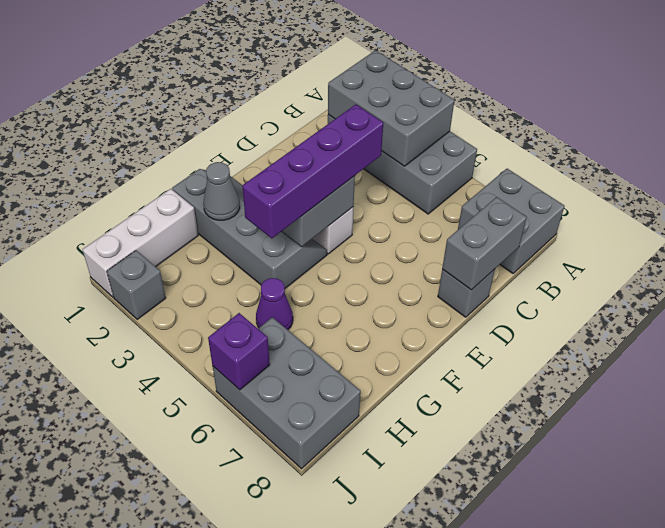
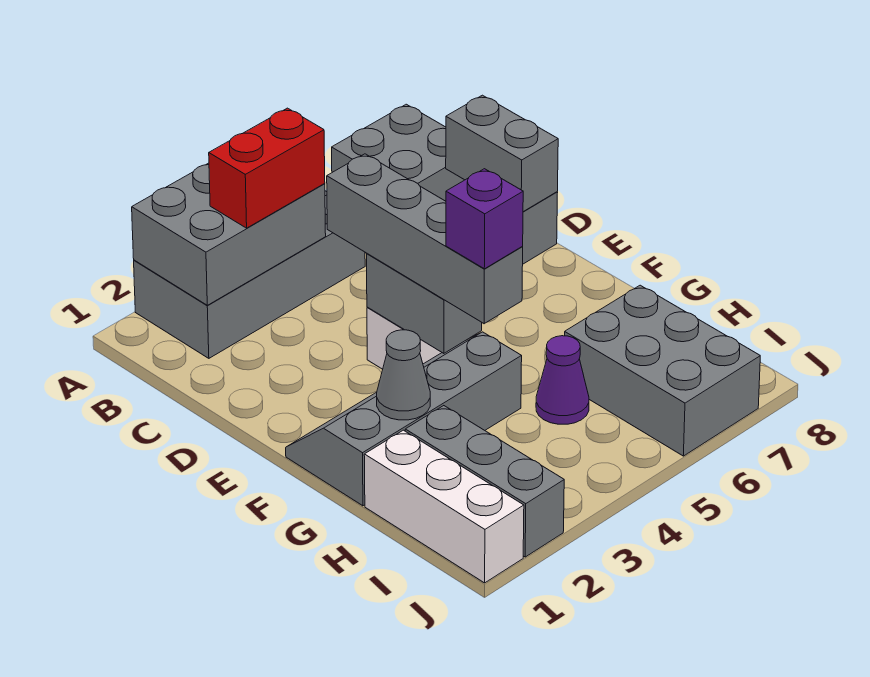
none -> red 1x2 brick [209,108,325,228]
purple 1x4 brick [242,104,383,238] -> grey 1x4 brick [327,154,523,324]
grey 2x3 brick [213,317,361,469] -> grey 2x3 brick turned to [565,285,760,456]
grey 1x1 brick [107,250,166,319] -> grey 1x3 brick [405,406,564,557]
purple 1x1 brick [208,313,270,390] -> purple 1x1 brick moved to [446,169,523,269]

